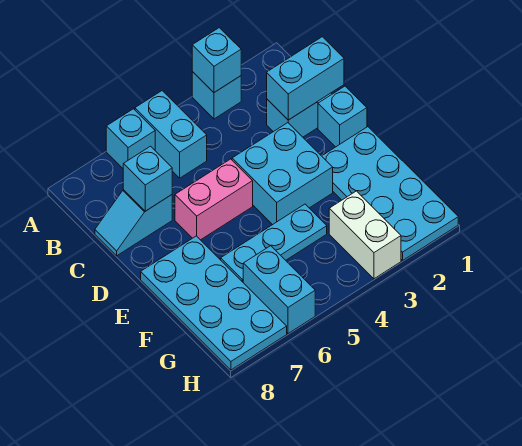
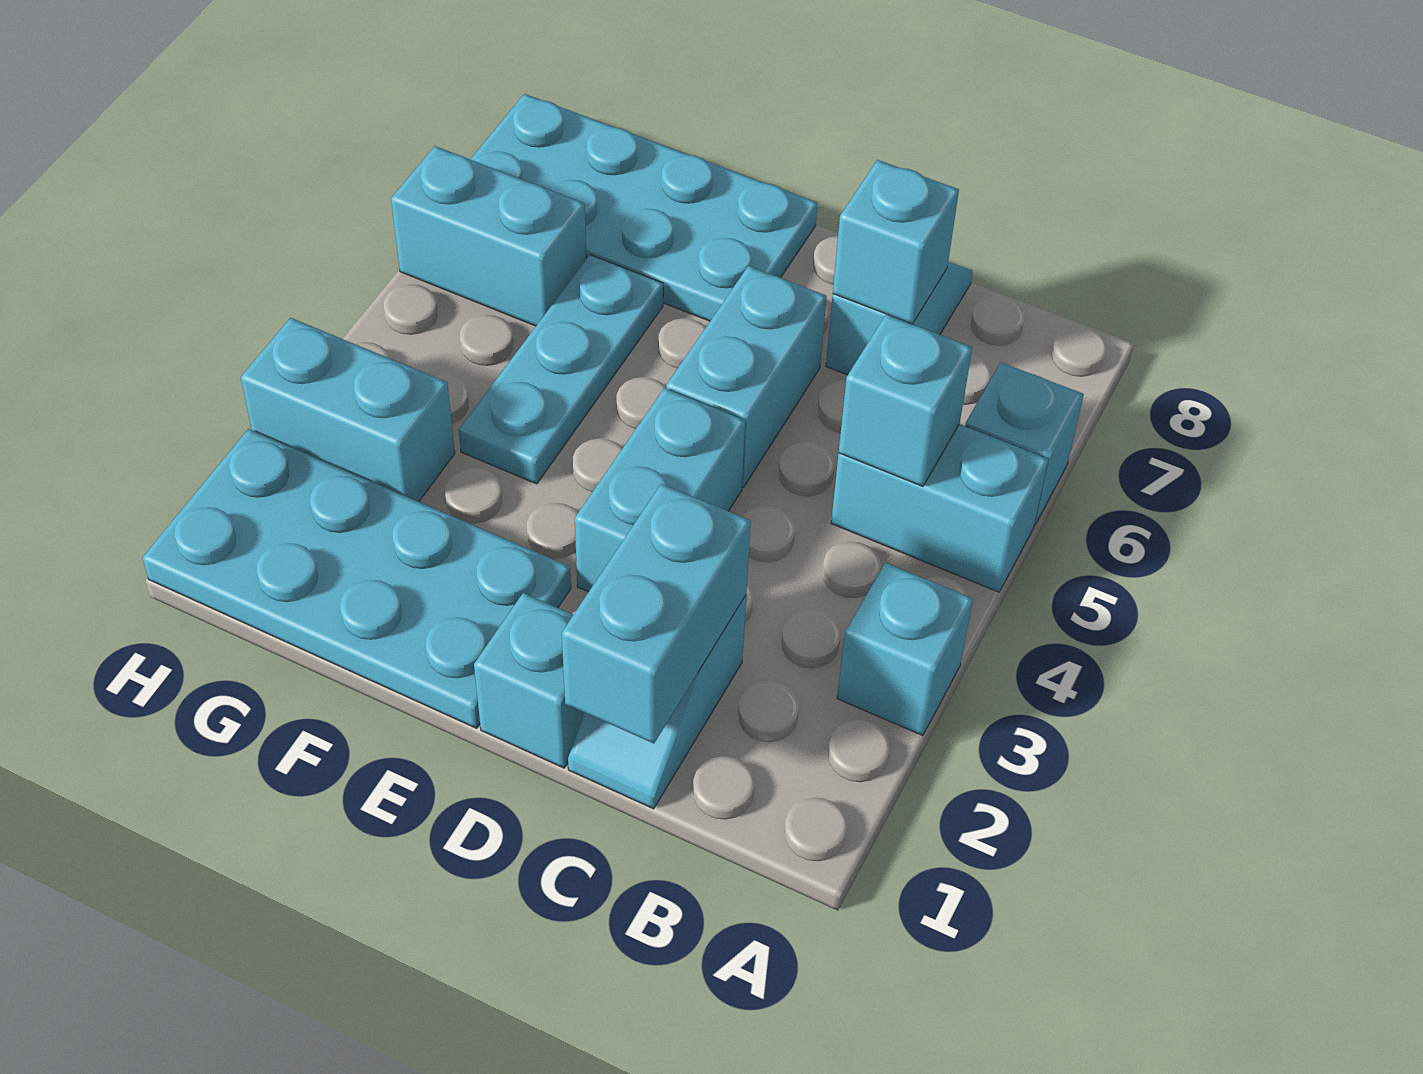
cyan 1x1 brick [192,28,241,93] -> cyan 1x1 brick moved to [839,314,972,486]
cyan 2x2 brick [232,123,333,225] -> cyan 1x2 brick [575,388,745,592]
pink 1x2 brick [175,159,253,240] -> cyan 1x2 brick [666,266,827,488]
white 1x2 brick [329,191,401,279] -> cyan 1x2 brick [241,318,455,502]

